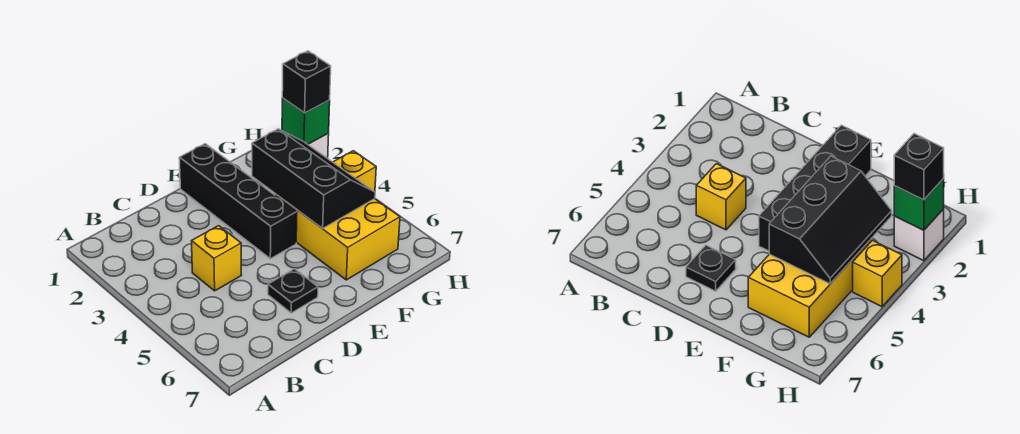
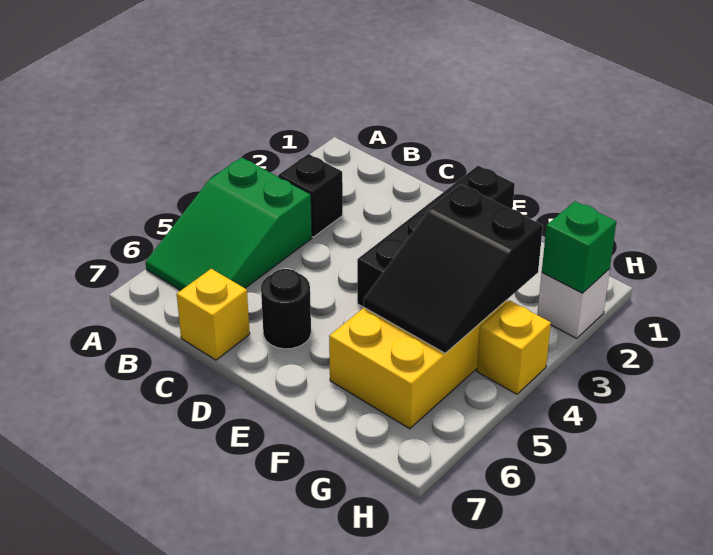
none -> green 2x3 slope [146,157,312,290]
yellow 1x1 brick [192,226,241,291] -> yellow 1x1 brick moved to [177,269,250,360]
black 1x1 plate [268,269,318,313] -> black 1x1 round brick [261,269,311,349]
black 2x3 slope [252,129,375,229] -> black 2x3 slope turned to [364,184,543,353]
black 1x1 brick [282,51,331,113] -> black 1x1 brick moved to [278,154,343,237]

